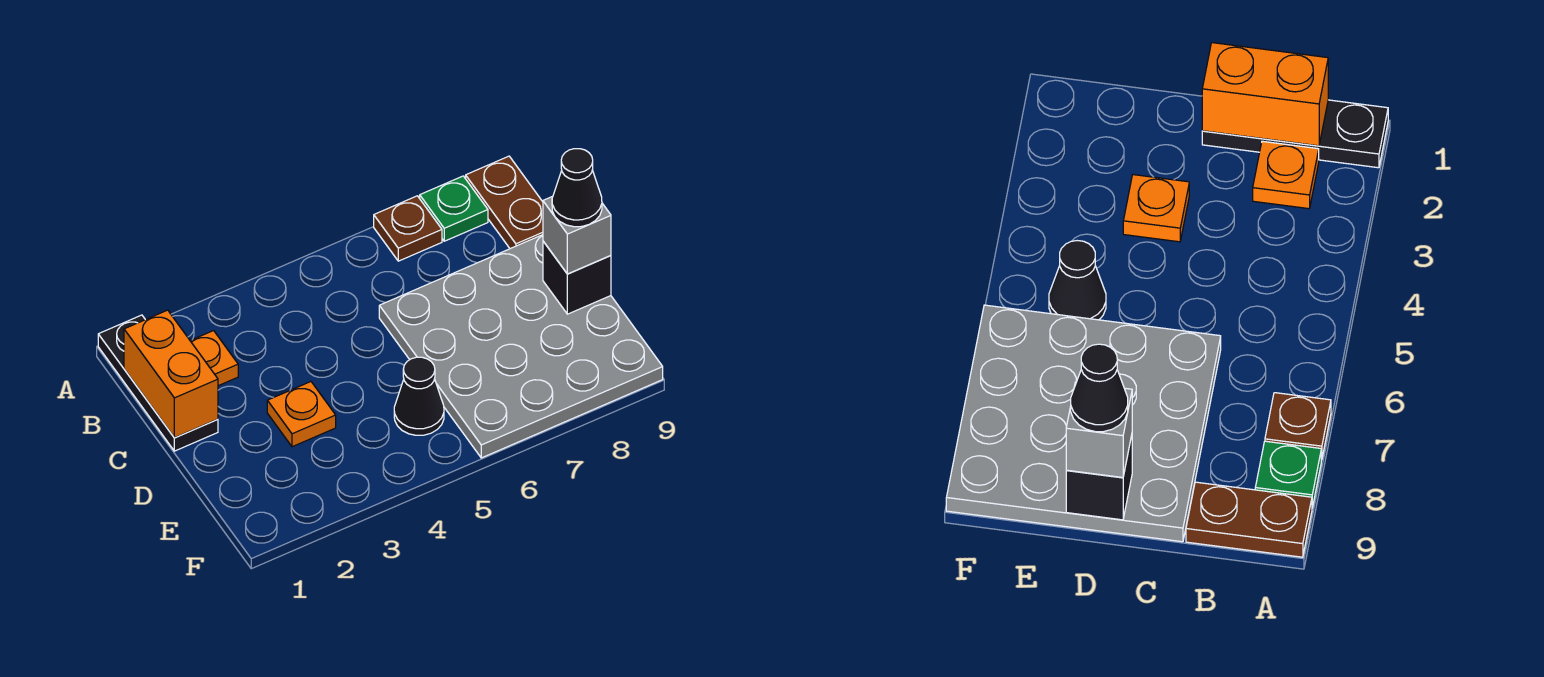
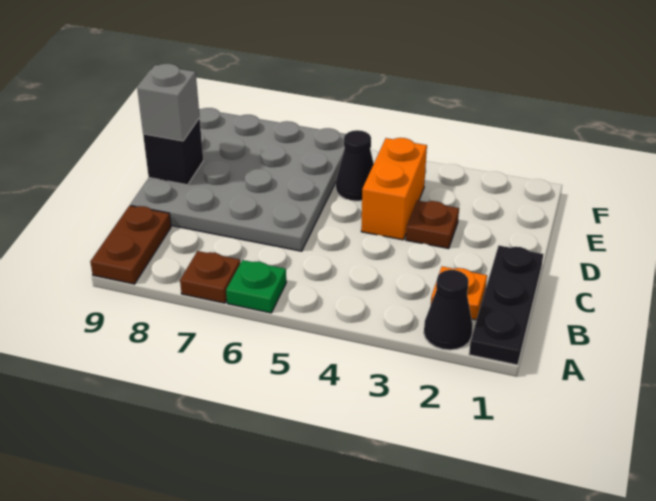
green 1x1 plate [420,176,488,241] -> green 1x1 plate moved to [226,260,286,313]
orange 1x2 brick [124,310,218,438] -> orange 1x2 brick moved to [361,138,427,240]
orange 1x1 plate [267,382,336,447] -> brown 1x1 plate [406,200,459,249]
black 1x1 cone [552,149,602,227] -> black 1x1 cone moved to [424,270,473,350]

